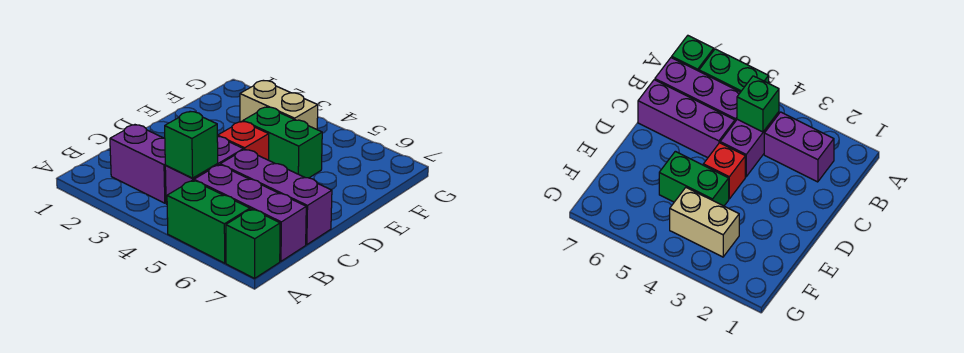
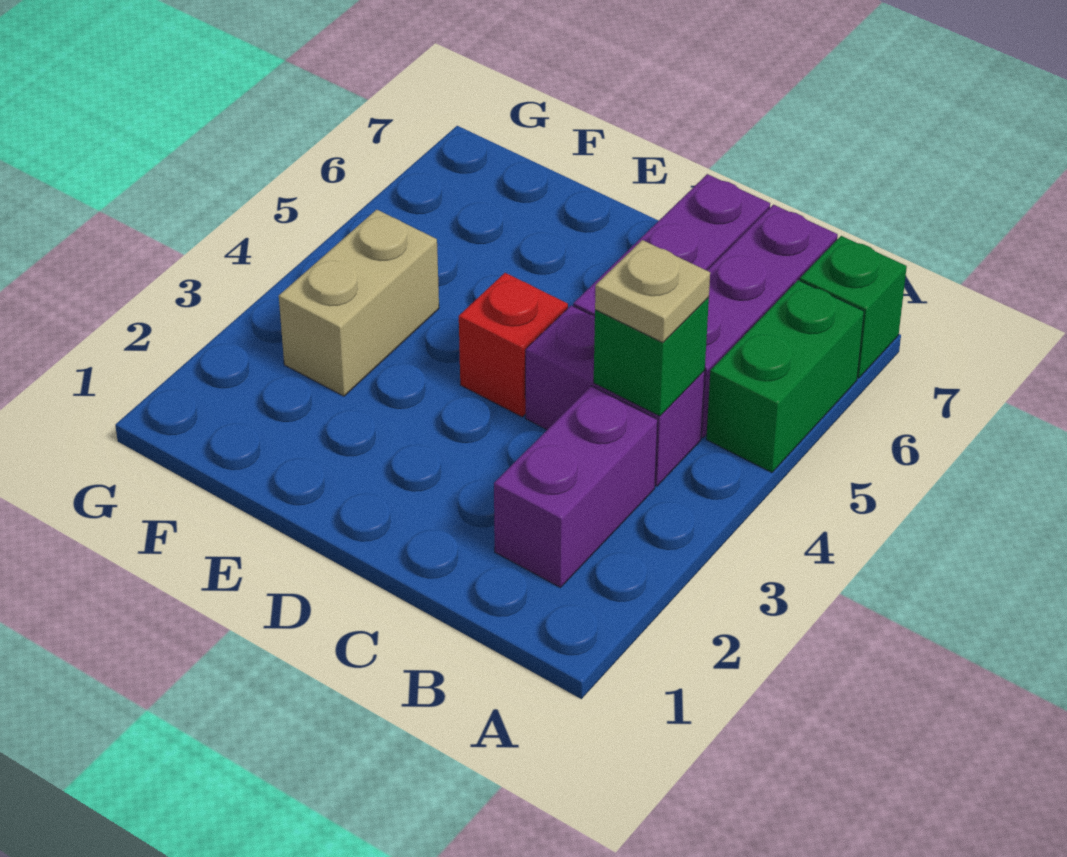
none -> tan 1x1 plate [595,240,710,343]
green 1x2 brick [243,107,322,178] -> none

